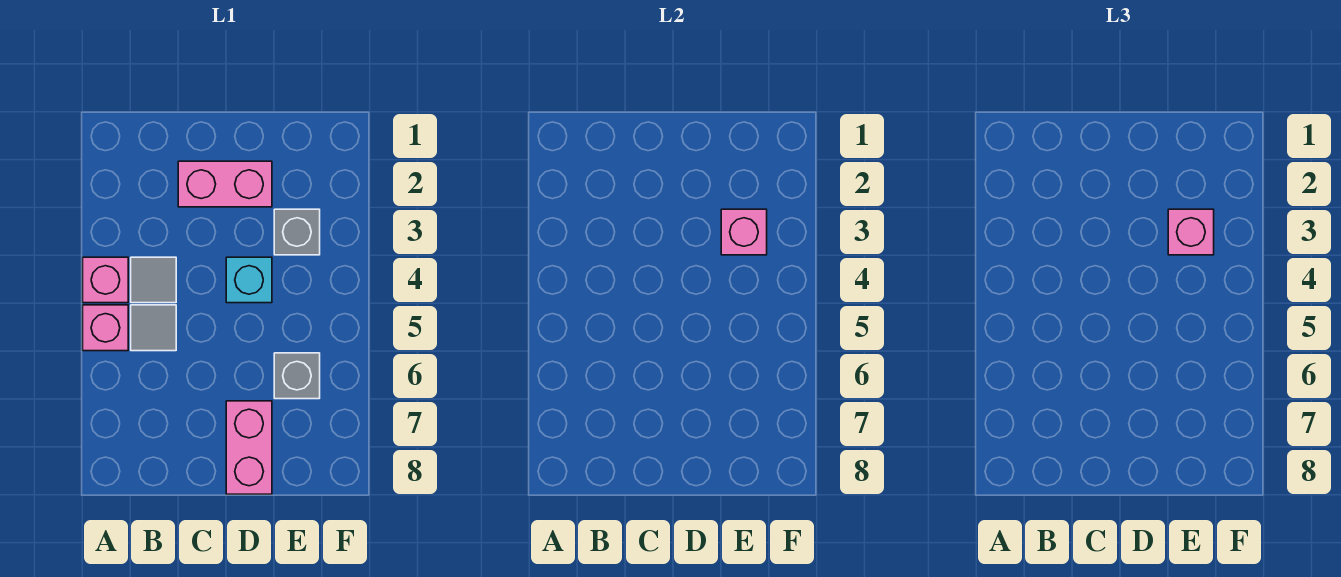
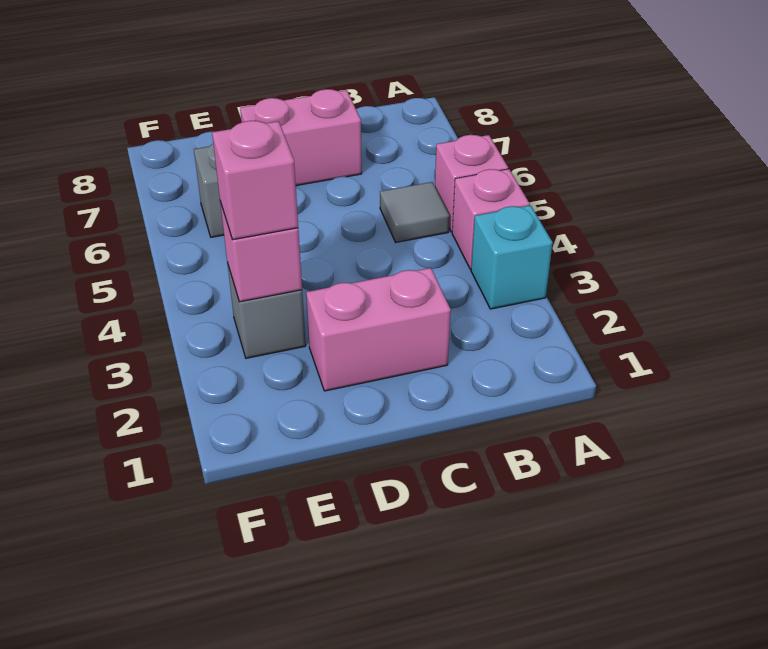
grey 1x1 tile [131,257,176,303] -> none
cyan 1x1 brick [226,257,272,303] -> cyan 1x1 brick moved to [471,205,553,309]
pink 1x2 brick [226,401,272,494] -> pink 1x2 brick turned to [240,89,362,186]

